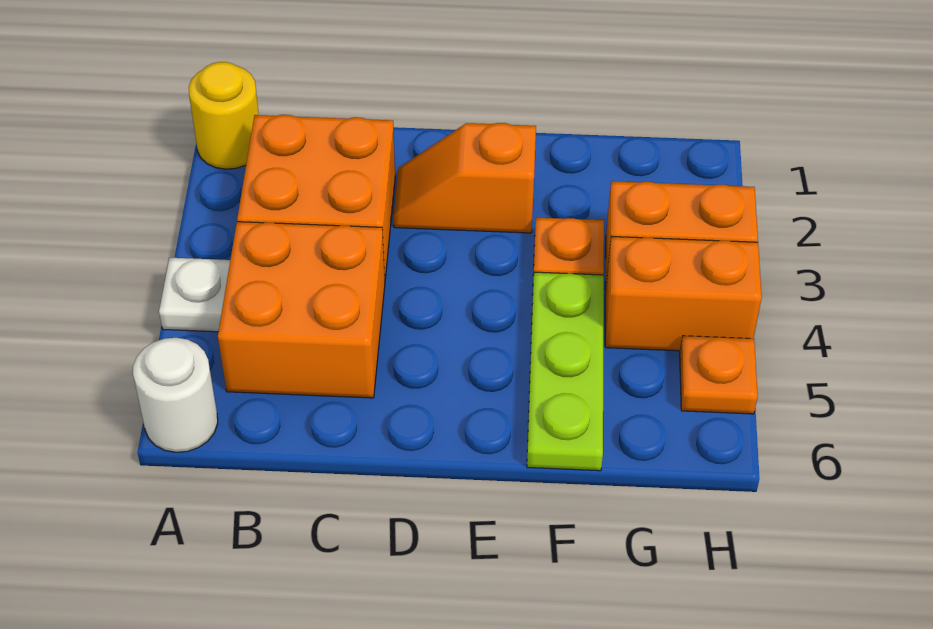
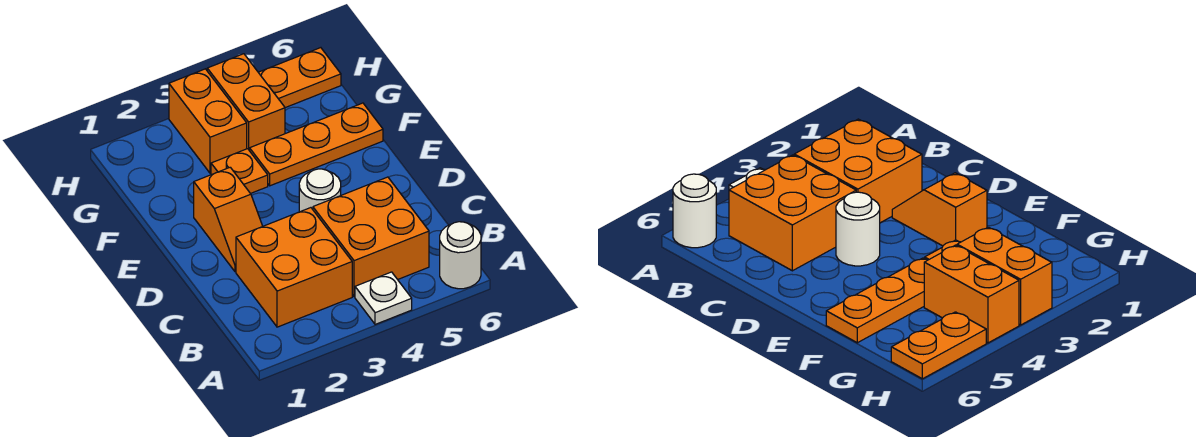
yellow 1x1 round brick [189,62,259,169] -> none
none -> white 1x1 round brick [299,169,341,212]
lime 1x3 plate [527,272,604,471] -> orange 1x3 plate [250,103,383,186]
orange 1x1 plate [680,336,758,414] -> orange 1x2 plate [258,48,341,108]

